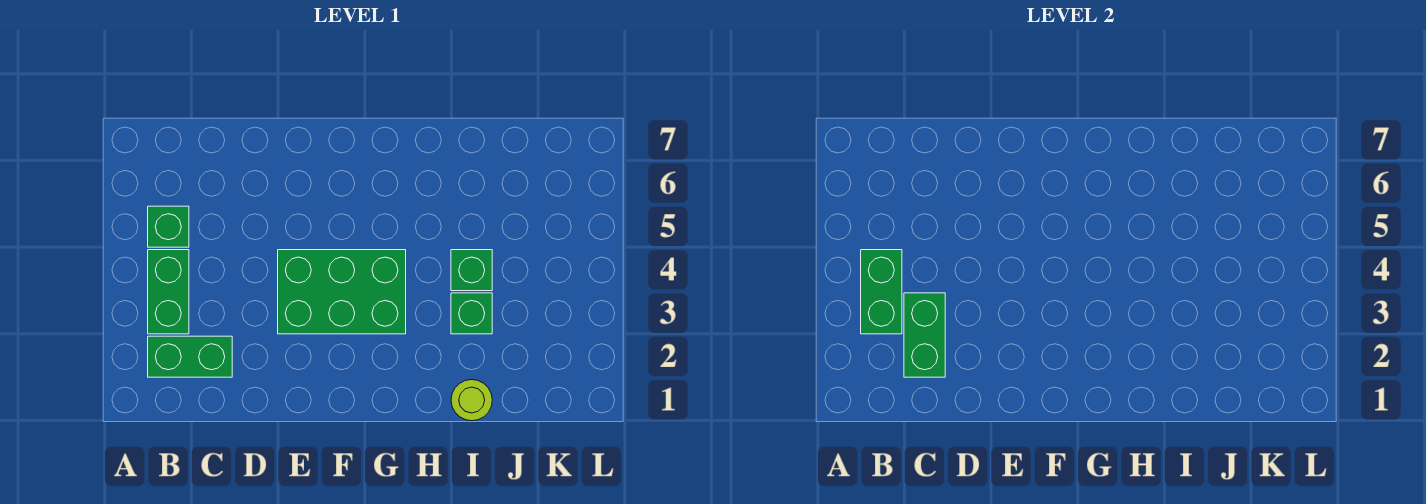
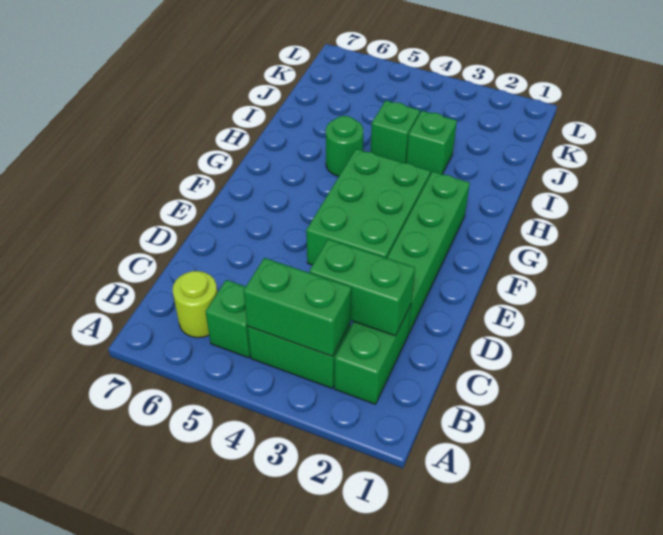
none -> green 1x4 brick [387,172,470,334]
none -> green 1x1 round brick [326,116,363,176]
lime 1x1 round brick [451,380,492,421] -> lime 1x1 round brick moved to [173,271,217,338]

